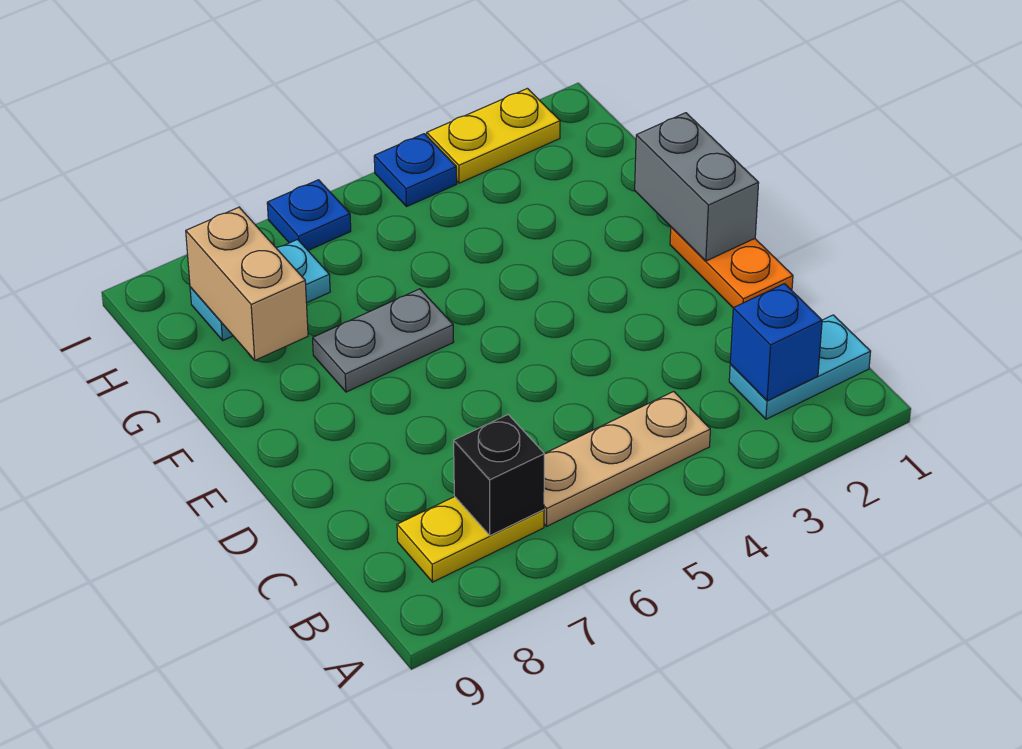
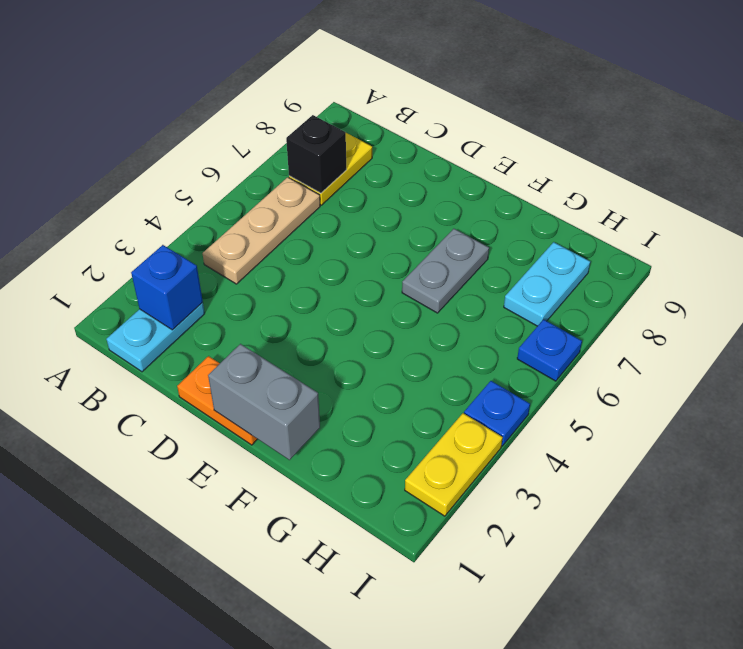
tan 1x2 brick [186,207,308,360] -> none

